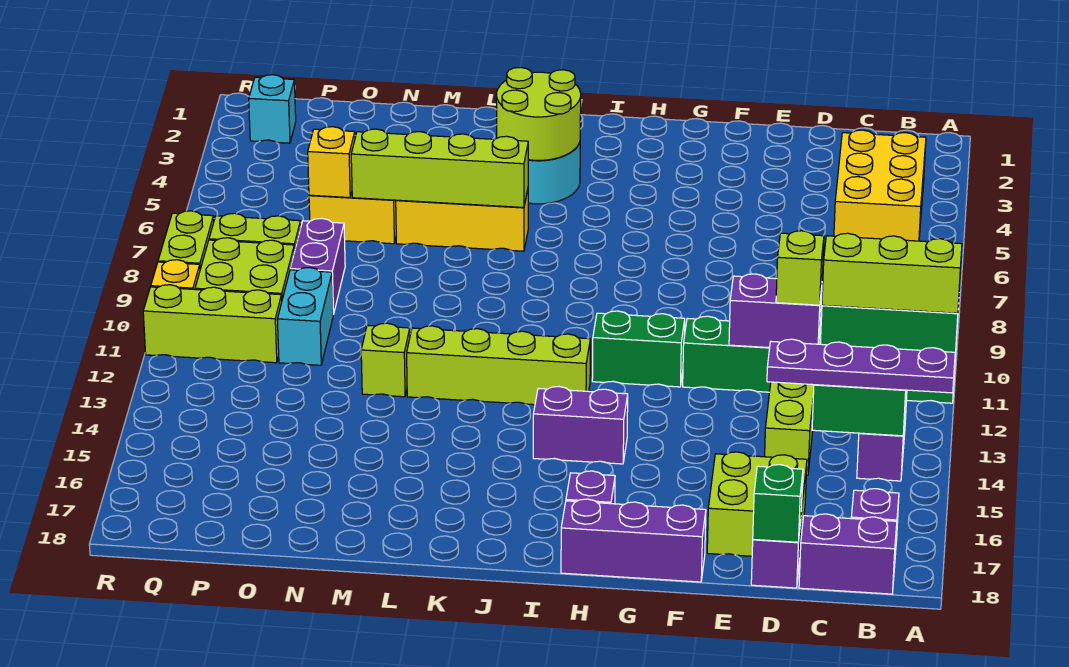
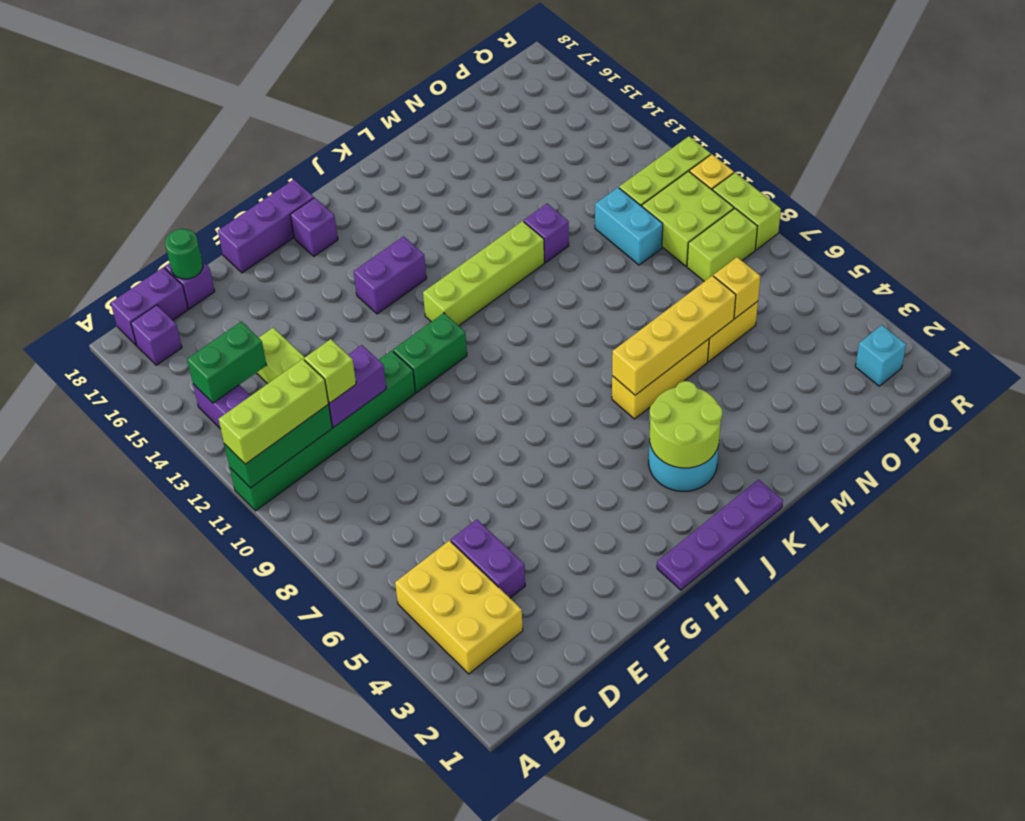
purple 1x4 plate [767,339,955,393] -> purple 1x4 plate moved to [657,479,783,590]
lime 2x2 brick [707,452,807,556] -> none
green 1x1 brick [753,465,803,542] -> green 1x1 round brick [165,229,203,279]
lime 1x4 brick [351,129,528,207] -> yellow 1x4 brick [612,276,736,395]
lime 1x1 brick [361,323,410,397] -> purple 1x1 brick [524,204,569,262]
purple 1x2 brick [290,218,345,314] -> purple 1x2 brick moved to [451,520,525,598]

